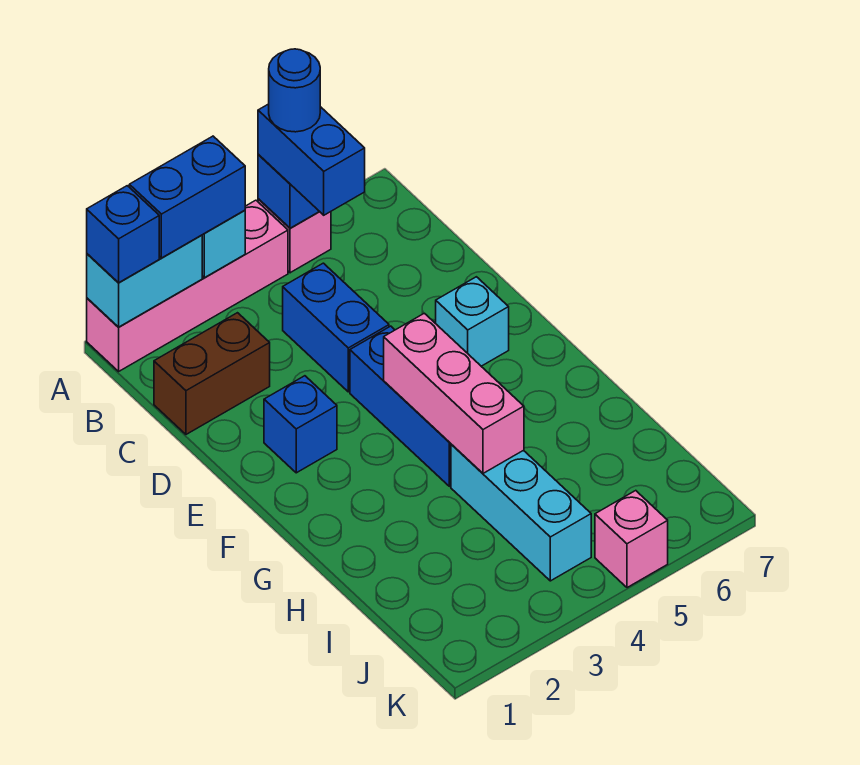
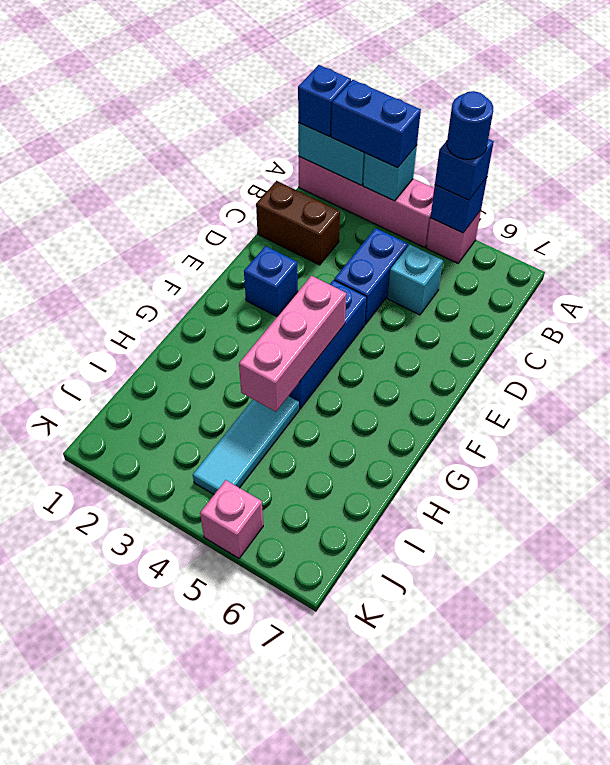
blue 1x2 brick [258,104,365,215] -> blue 1x1 brick [435,139,494,200]
cyan 1x1 brick [436,277,509,366] -> cyan 1x1 brick moved to [388,245,443,315]
cyan 1x3 brick [451,444,591,581] -> cyan 1x3 tile [193,396,299,494]

